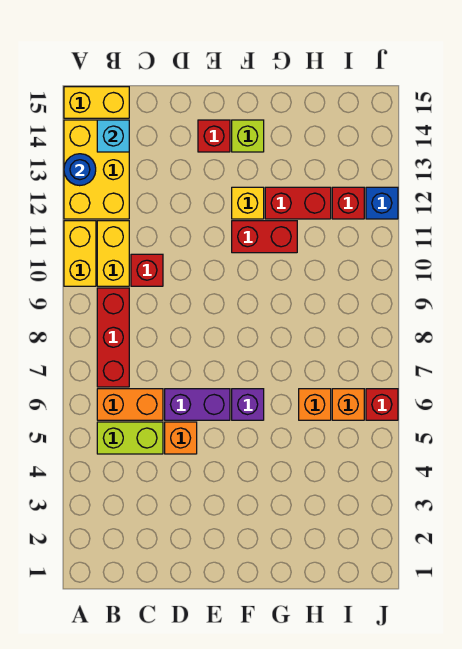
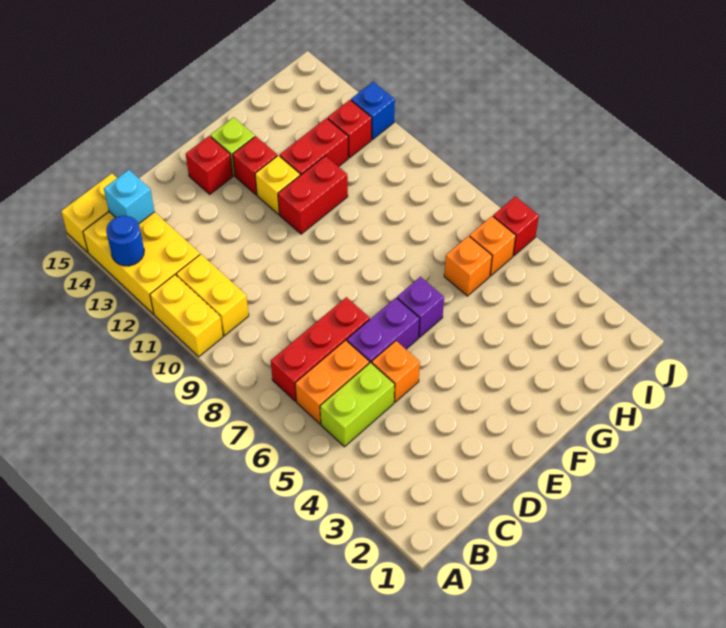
red 1x3 brick [97,288,129,387] -> red 1x3 brick turned to [271,297,370,401]
red 1x1 brick [131,254,163,286] -> red 1x1 brick moved to [233,136,277,195]

